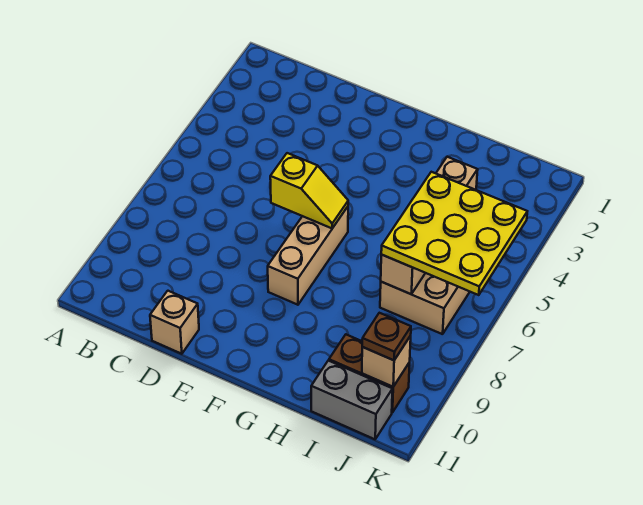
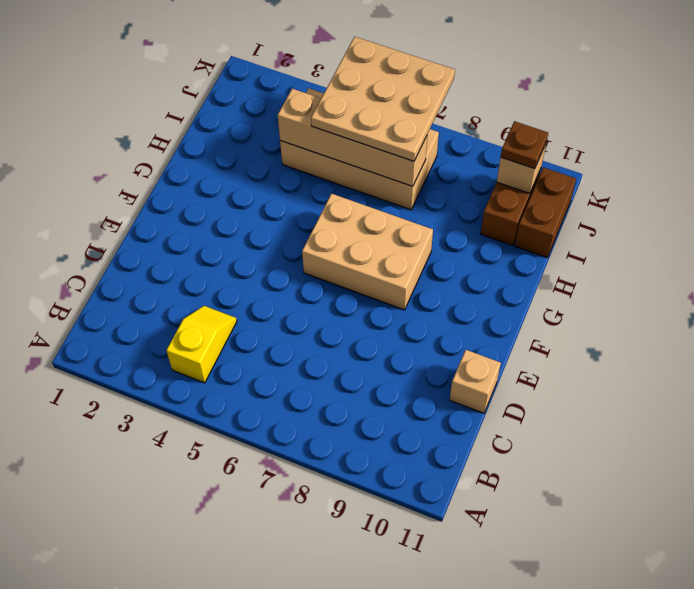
yellow 1x2 slope [270,153,348,228] -> yellow 1x2 slope moved to [166,306,237,383]
tan 1x3 brick [268,207,348,305] -> tan 2x3 brick [302,194,433,310]
yellow 3x3 plate [381,172,527,295] -> tan 3x3 plate [311,37,455,161]
grey 1x2 brick [311,361,392,439] -> brown 1x2 brick [515,167,576,258]

